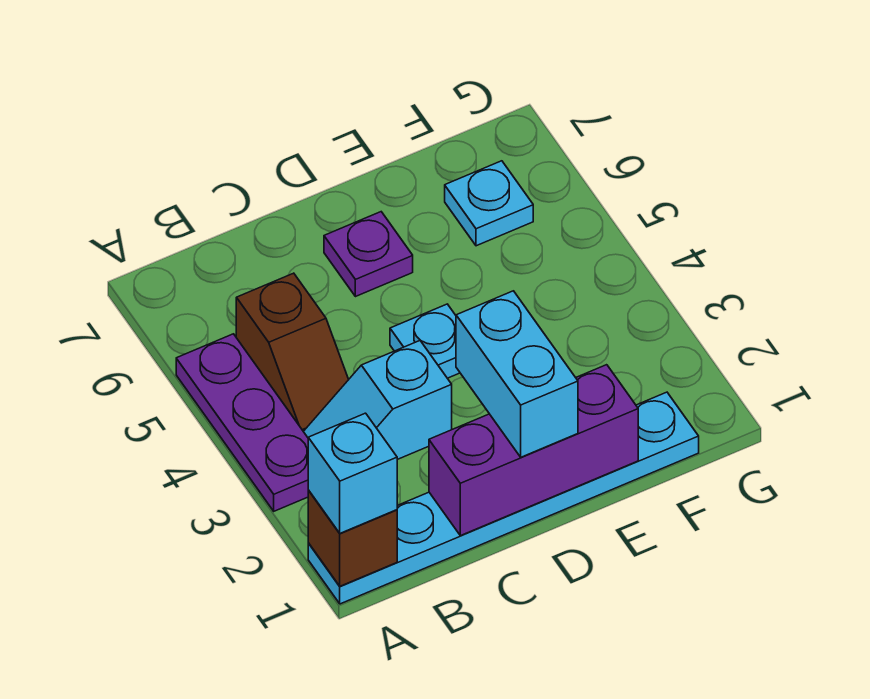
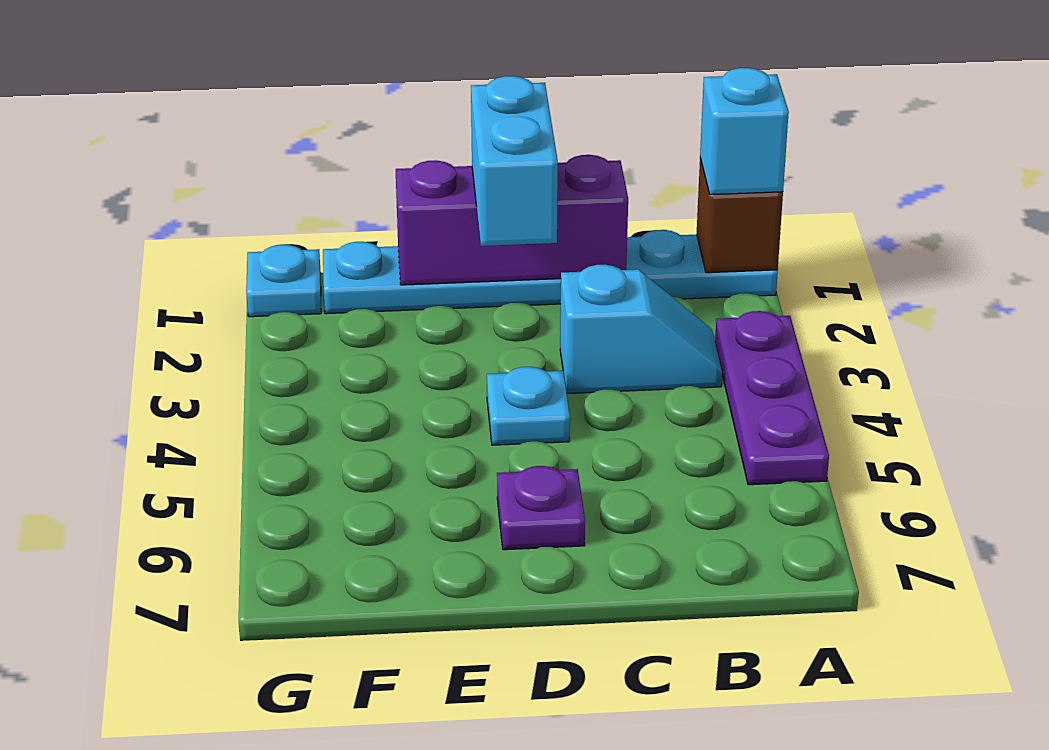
brown 1x2 slope [236,273,349,431] -> none
cyan 1x1 plate [445,161,533,246] -> cyan 1x1 plate moved to [246,245,321,317]

